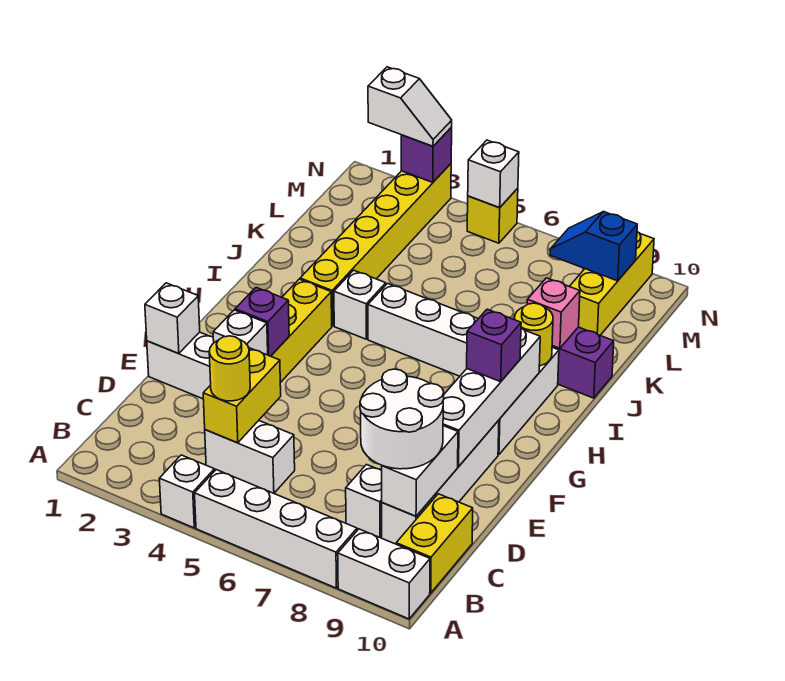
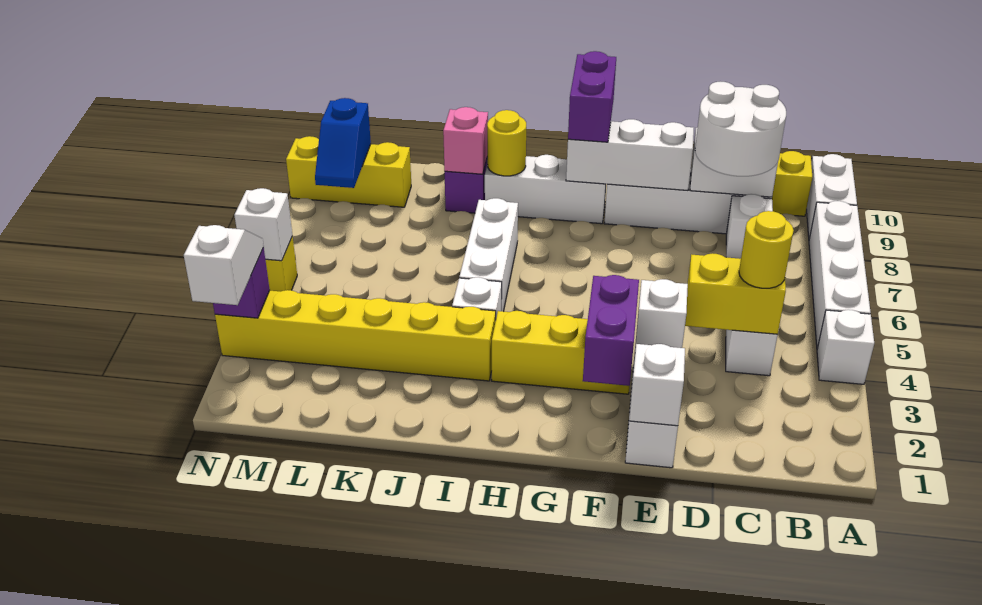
white 1x4 brick [443,328,540,467] -> white 1x3 brick [566,119,694,190]
purple 1x1 brick [235,287,289,356] -> purple 1x2 brick [583,275,639,386]
purple 1x1 brick [467,309,521,382] -> purple 1x2 brick [568,51,616,142]

